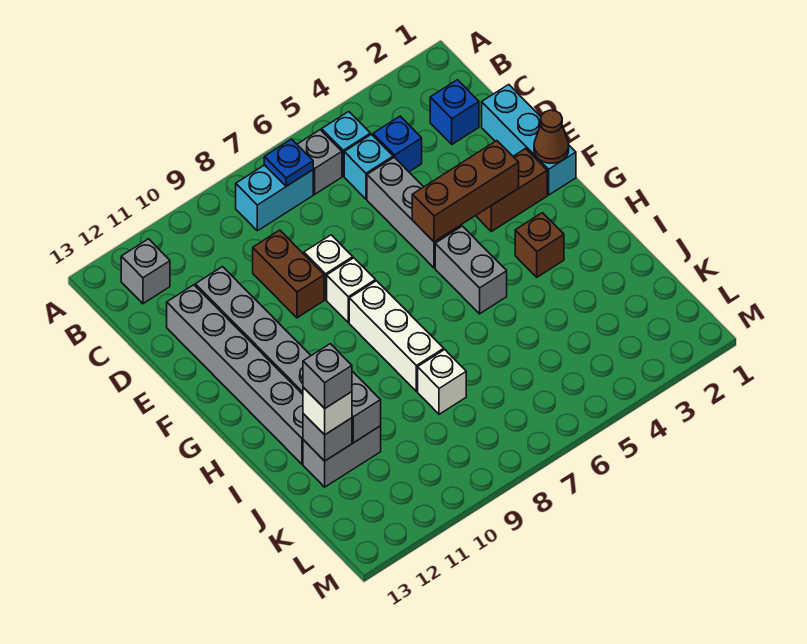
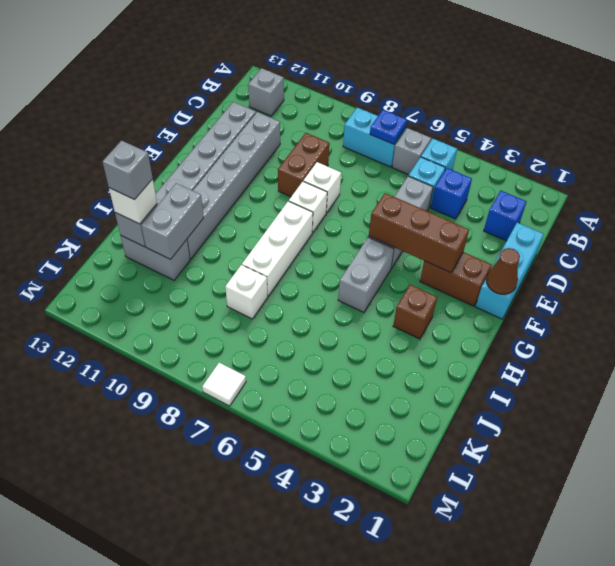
none -> white 1x1 tile [202,363,246,406]

